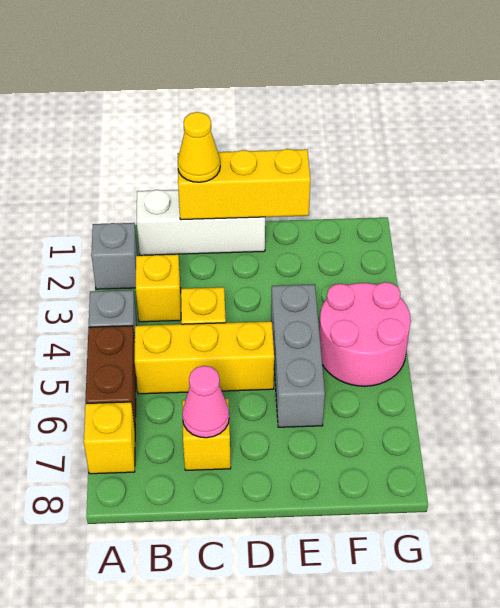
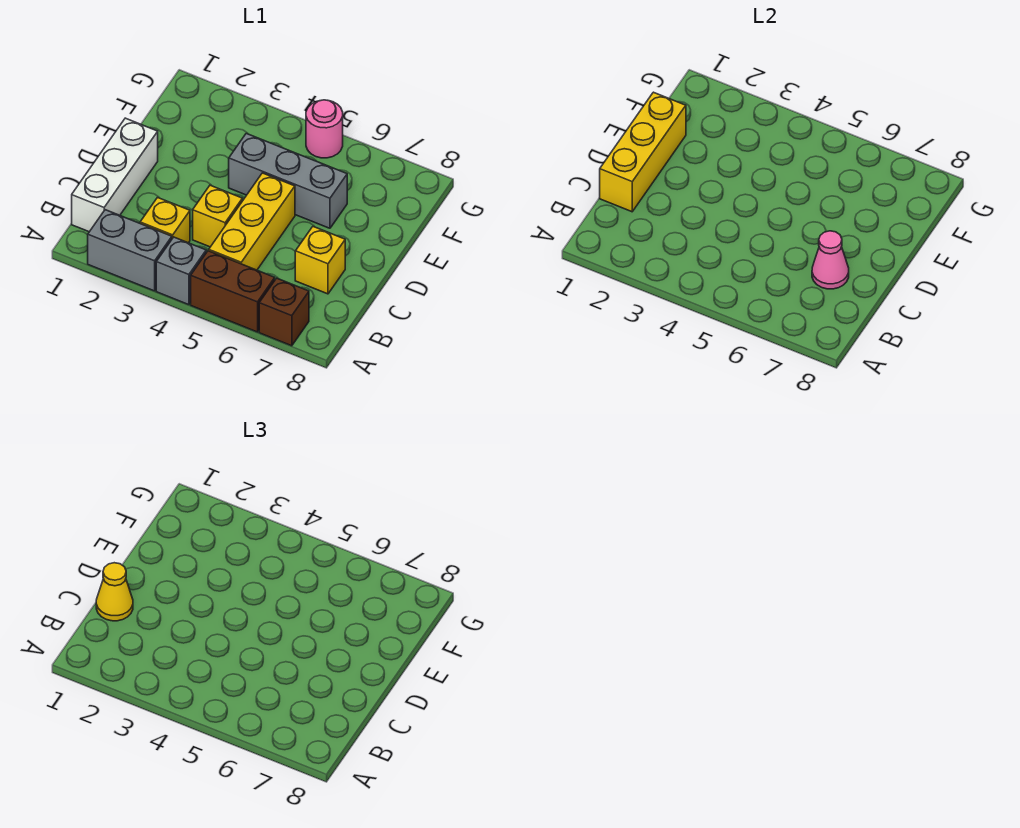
grey 1x1 brick [91,223,138,289] -> grey 1x2 brick [88,210,172,291]
yellow 1x1 brick [84,402,135,474] -> brown 1x1 brick [259,278,309,346]
pink 2x2 round brick [319,282,411,386] -> pink 1x1 round brick [306,100,343,158]

